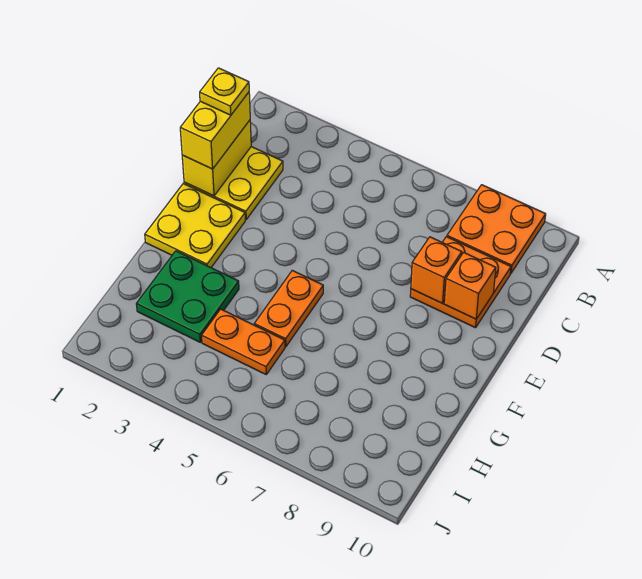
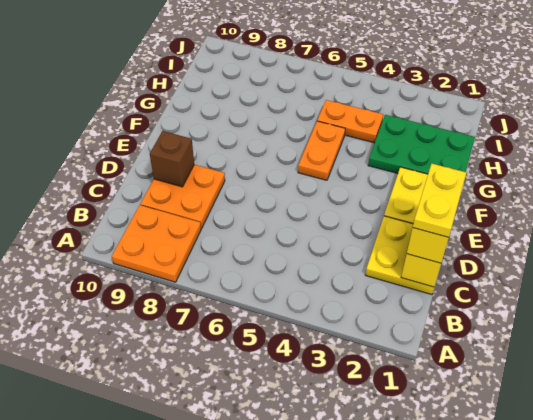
yellow 1x1 plate [200,68,249,115] -> yellow 1x2 plate [413,164,466,237]
orange 1x1 brick [411,237,462,303] -> none
orange 1x1 brick [444,252,496,319] -> brown 1x1 brick [150,131,194,187]
green 2x2 plate [136,251,239,342] -> green 2x3 plate [368,115,475,174]

